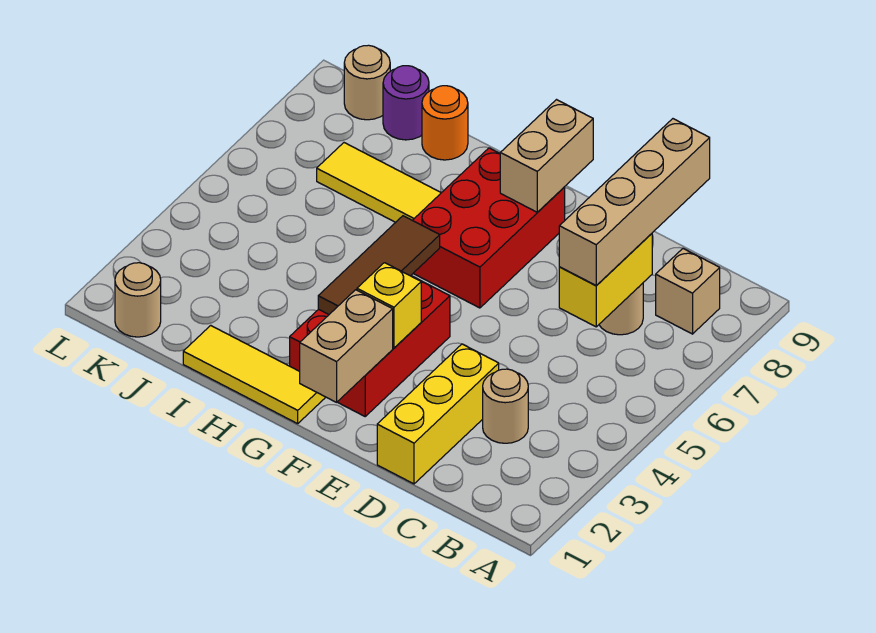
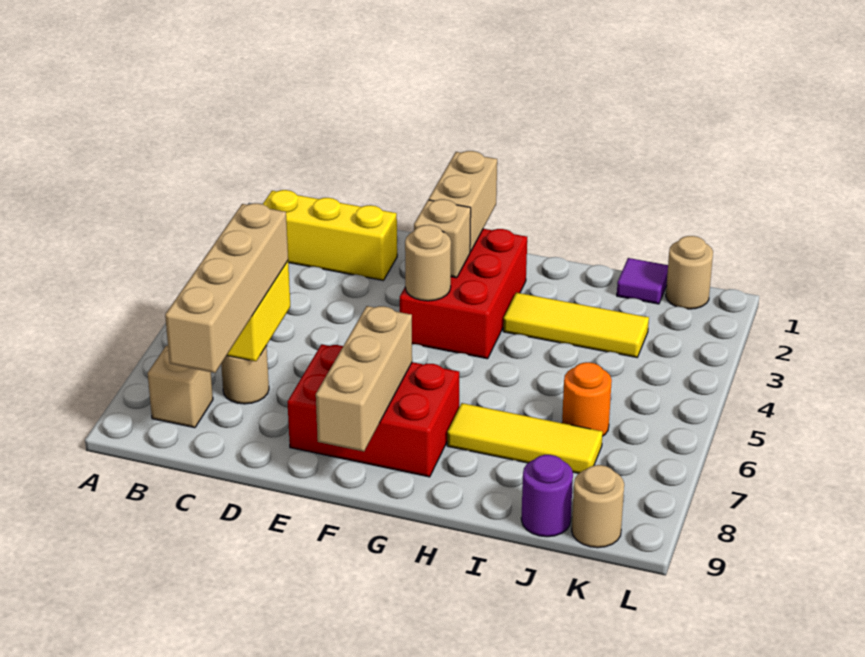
tan 1x1 round brick [483,369,528,443] -> tan 1x1 round brick moved to [405,225,451,301]
yellow 1x3 brick [377,344,499,484] -> yellow 1x3 brick turned to [263,190,397,281]
yellow 1x1 brick [357,263,421,348] -> tan 1x1 brick [414,199,471,278]
red 2x3 brick [413,148,565,308] -> red 2x3 brick turned to [288,344,459,477]
tan 1x2 brick [500,100,593,212] -> tan 1x3 brick [316,306,412,452]
yellow 1x3 tile [183,325,325,424] -> yellow 1x3 tile moved to [503,293,649,357]
brown 1x3 tile [318,216,440,314] -> none
orange 1x1 round brick [422,86,468,160] -> orange 1x1 round brick moved to [562,362,612,436]
none -> purple 1x1 tile [617,258,668,304]

